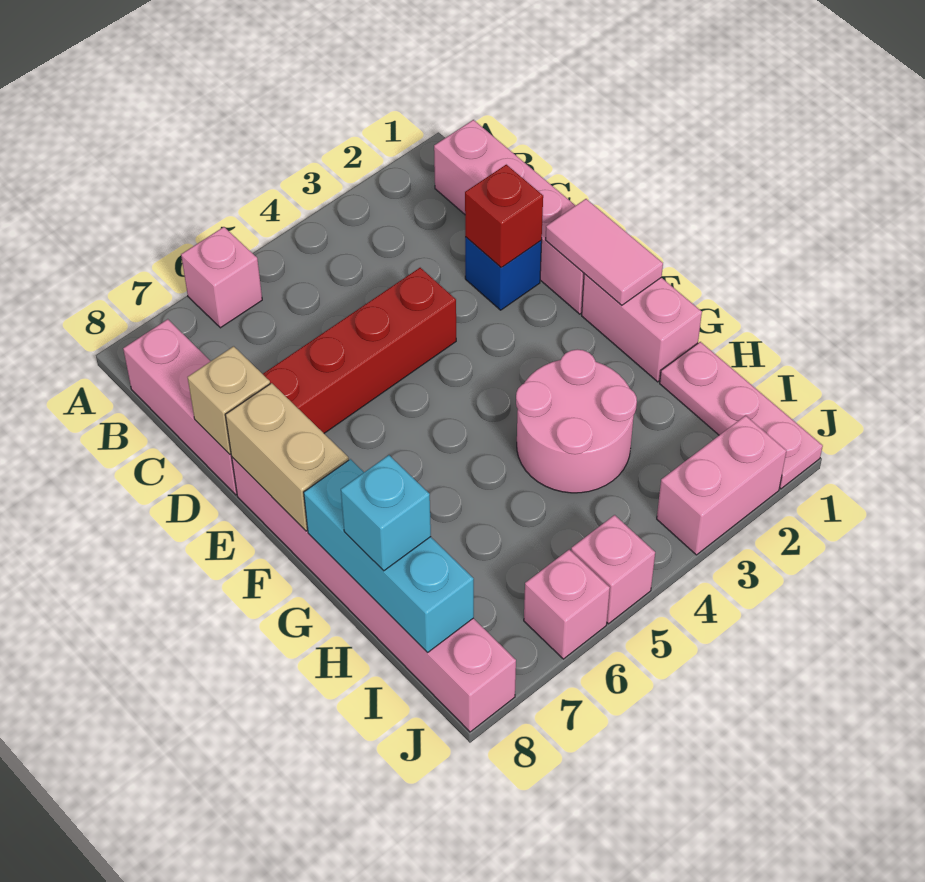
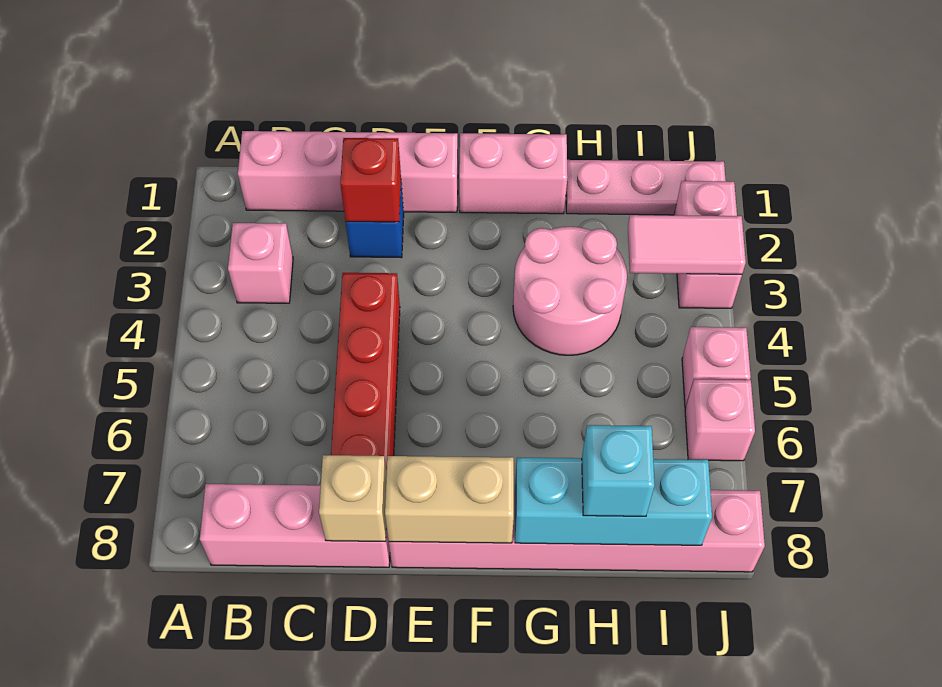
pink 1x1 brick [181,227,262,328] -> pink 1x1 brick moved to [228,223,293,303]
pink 1x2 tile [546,199,663,305] -> pink 1x2 tile moved to [628,215,746,274]

